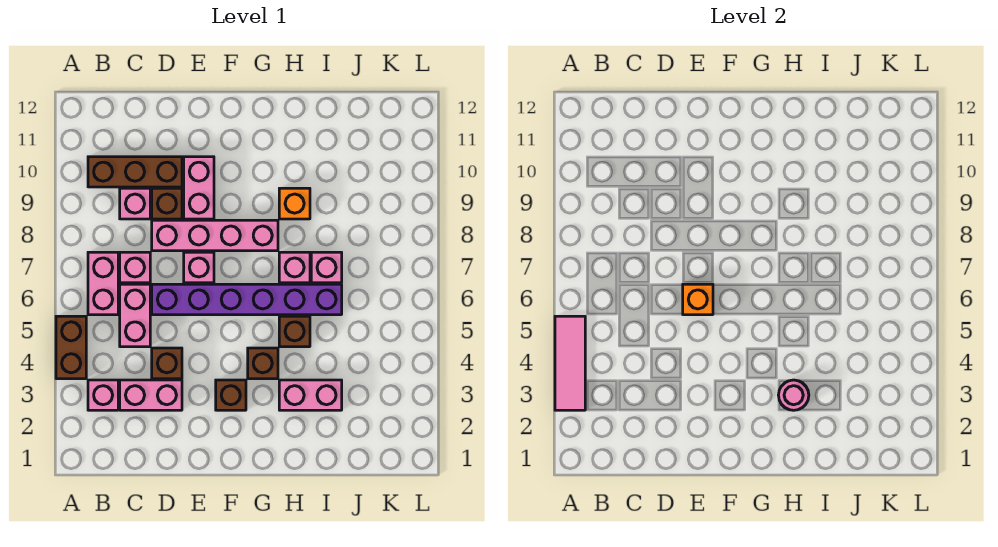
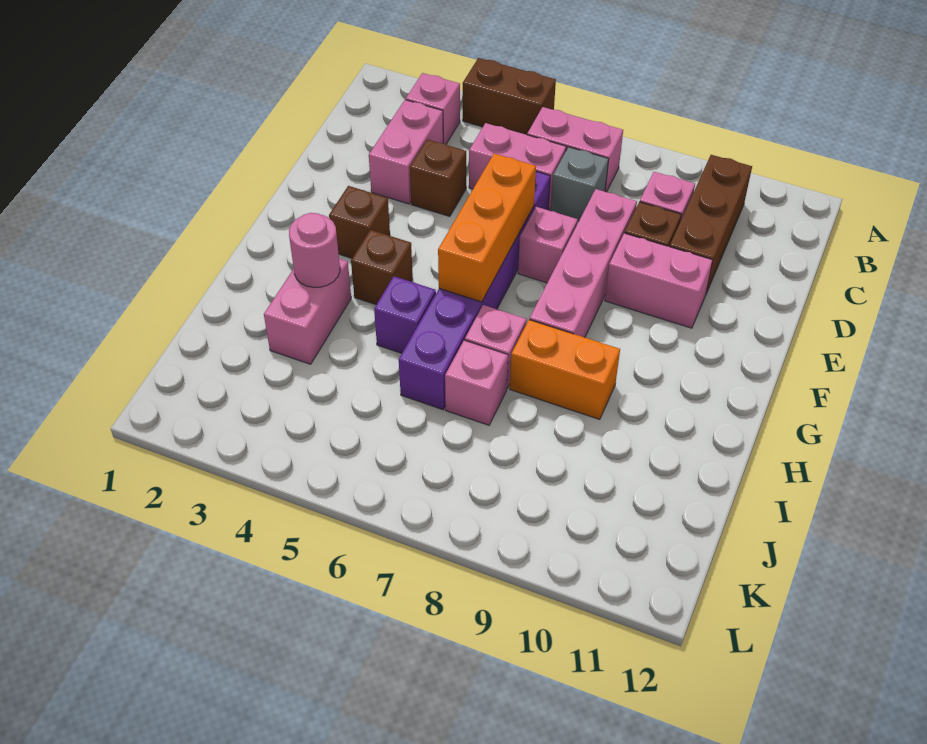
pink 1x3 tile [555,316,585,410] -> none
pink 1x1 brick [120,252,150,283] -> grey 1x1 brick [551,147,609,221]
orange 1x1 brick [683,284,713,315] -> orange 1x3 brick [438,154,536,302]
brown 1x1 brick [279,316,310,347] -> purple 1x1 brick [374,276,436,353]
orange 1x1 brick [279,188,310,219] -> orange 1x2 brick [510,320,620,420]

